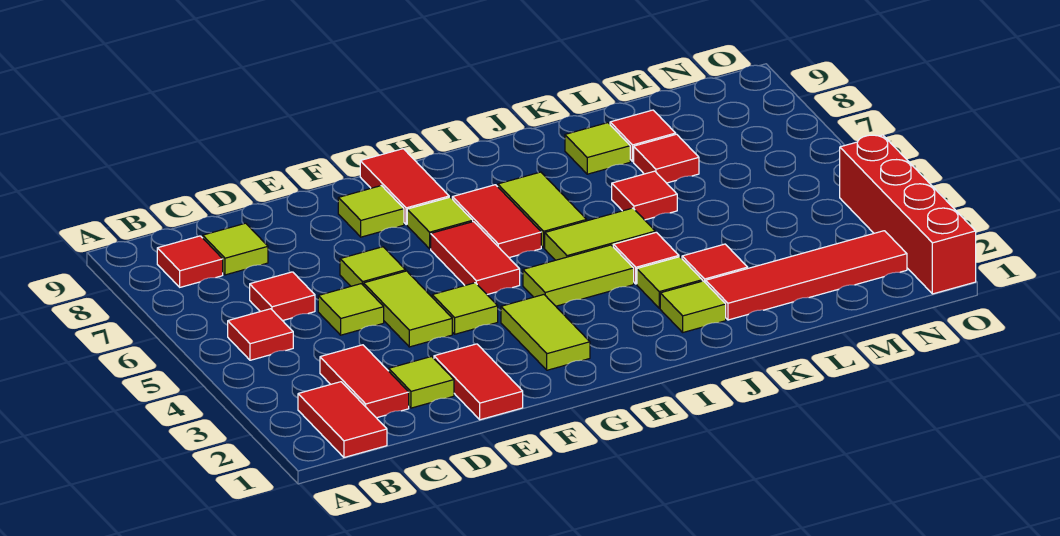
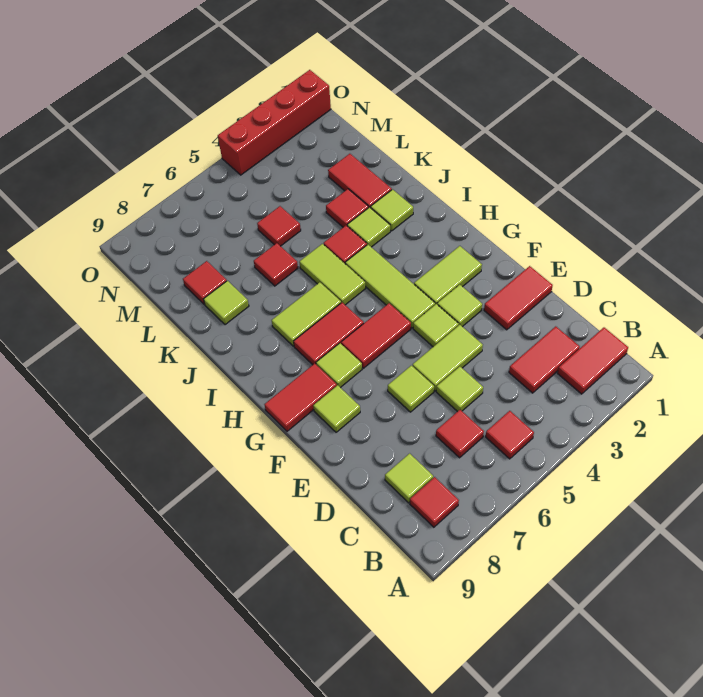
lime 1x1 tile [389,356,454,408] -> lime 1x1 tile moved to [437,285,482,327]
lime 1x2 tile [523,245,634,306] -> lime 1x3 tile [345,245,435,328]
red 1x4 tile [706,231,907,320] -> red 1x2 tile [328,154,392,208]
red 1x1 tile [634,134,699,183] -> red 1x1 tile moved to [257,206,301,246]

